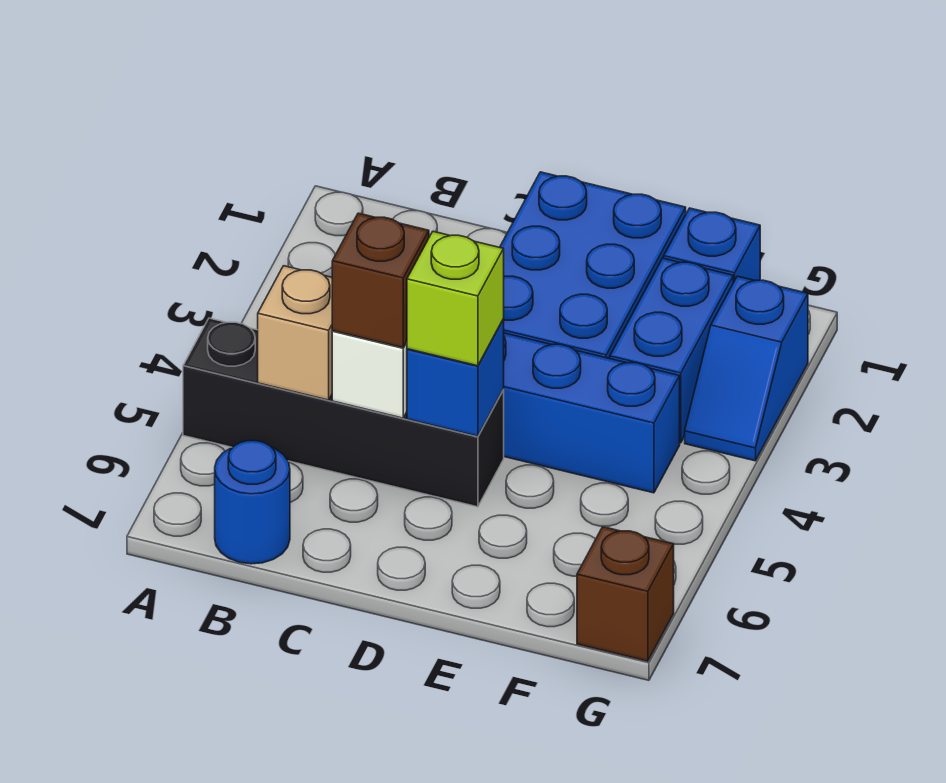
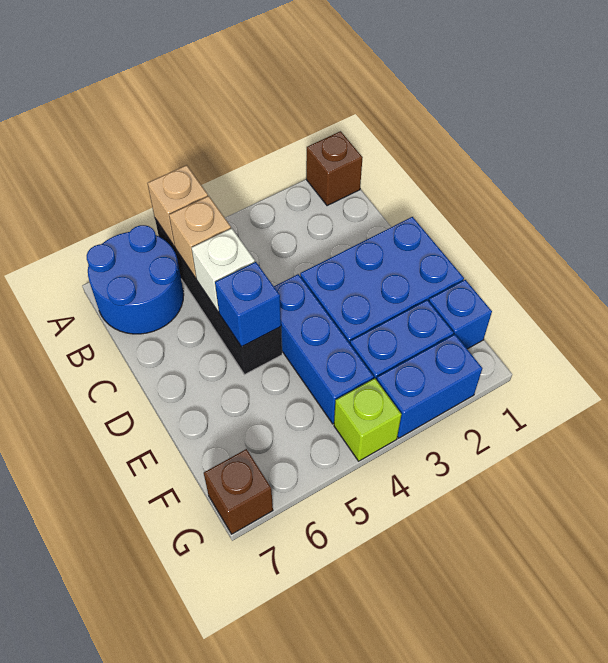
none -> tan 1x1 brick [148,165,208,246]
blue 1x1 round brick [215,441,290,564] -> blue 2x2 round brick [87,225,184,334]
brown 1x1 brick [332,213,429,348] -> brown 1x1 brick moved to [306,131,363,206]
lime 1x1 brick [407,231,504,366] -> lime 1x1 brick moved to [334,378,401,461]
blue 1x2 slope [685,276,808,461] -> blue 1x2 brick [377,334,482,438]

